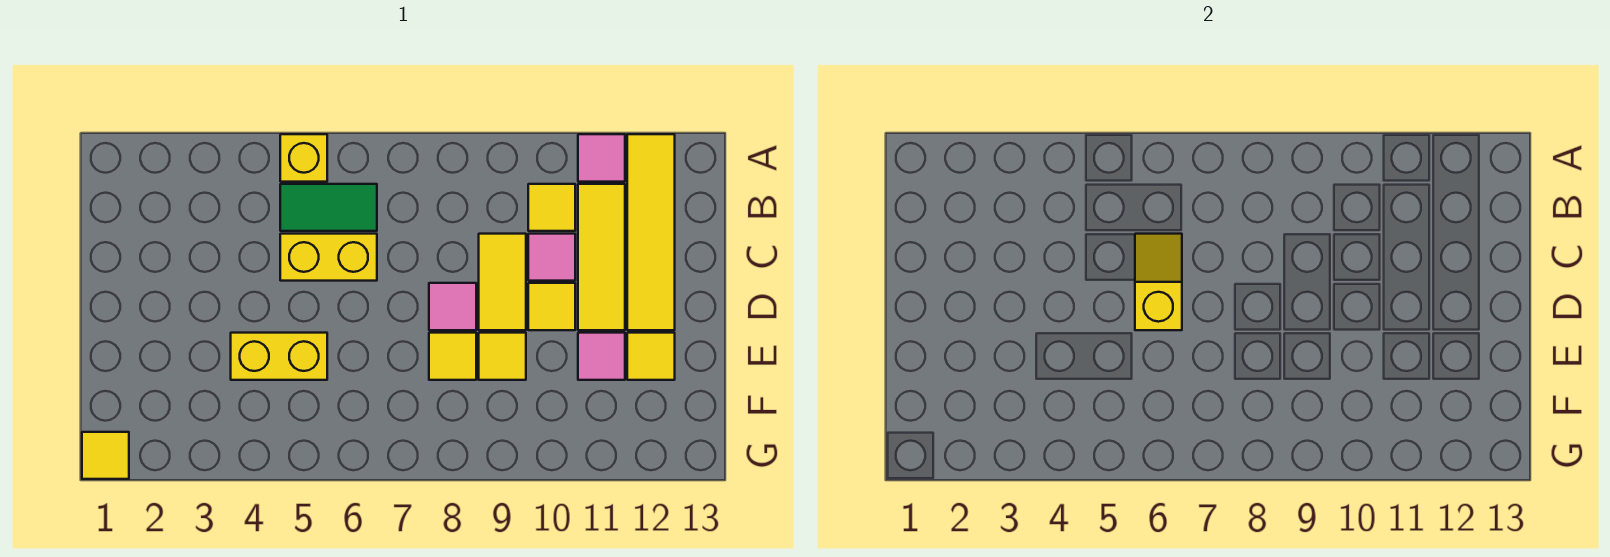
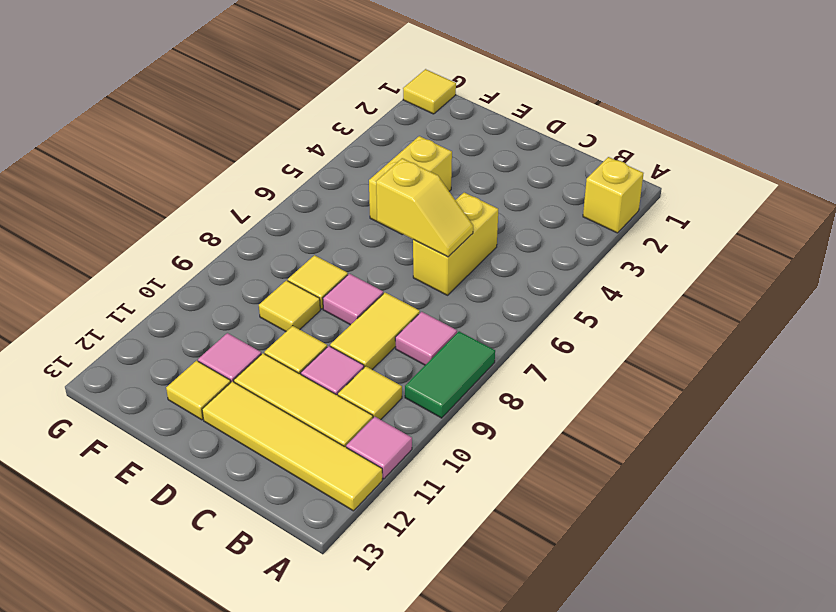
yellow 1x1 brick [280,134,327,182] -> yellow 1x1 brick moved to [583,157,644,233]
green 1x2 tile [280,184,377,231] -> green 1x2 tile moved to [405,331,495,418]
none -> pink 1x1 tile [395,312,457,365]
yellow 1x2 tile [479,234,526,330] -> yellow 1x2 tile turned to [330,293,420,369]

